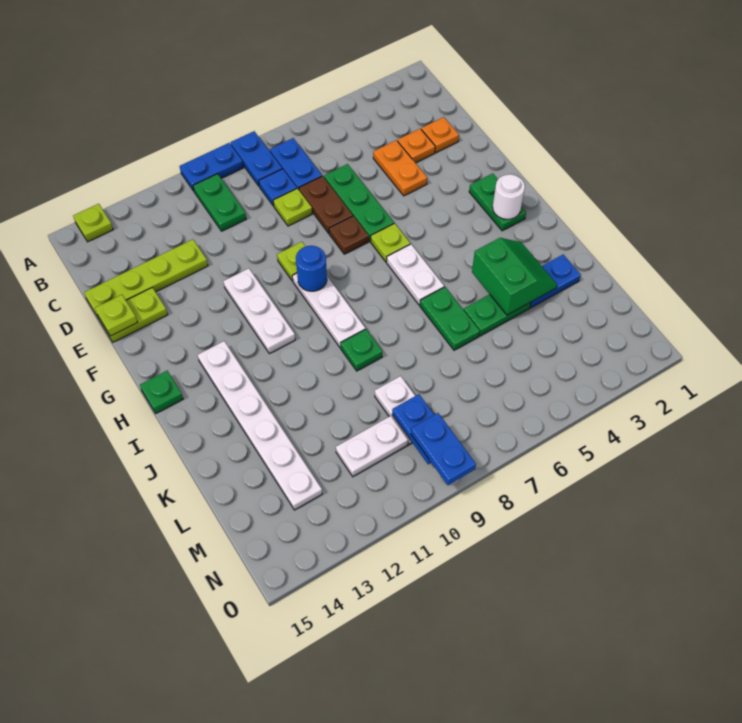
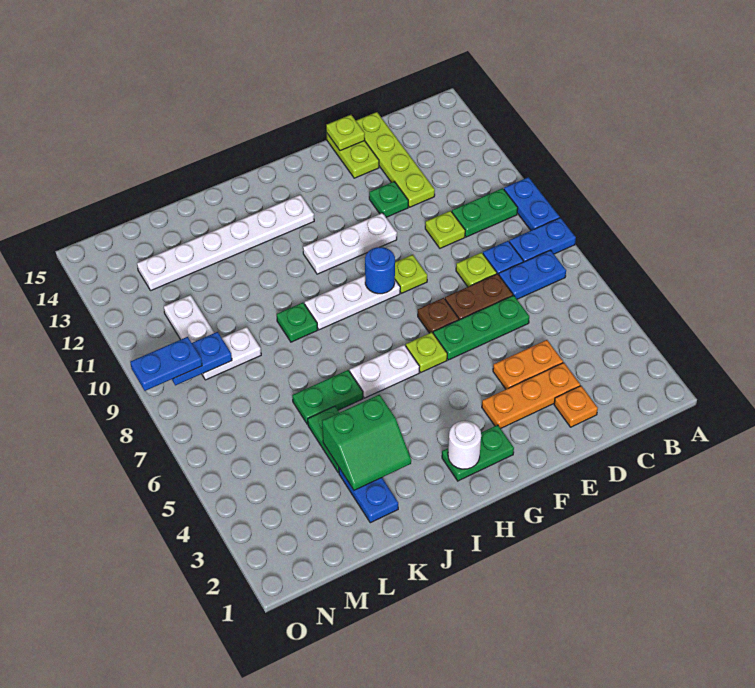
lime 1x1 plate [73,204,113,242] -> lime 1x1 plate moved to [425,211,465,248]
orange 1x1 plate [398,129,435,163] -> orange 1x3 plate [482,363,580,429]
green 1x1 plate [140,371,183,413] -> green 1x1 plate moved to [369,182,408,217]

